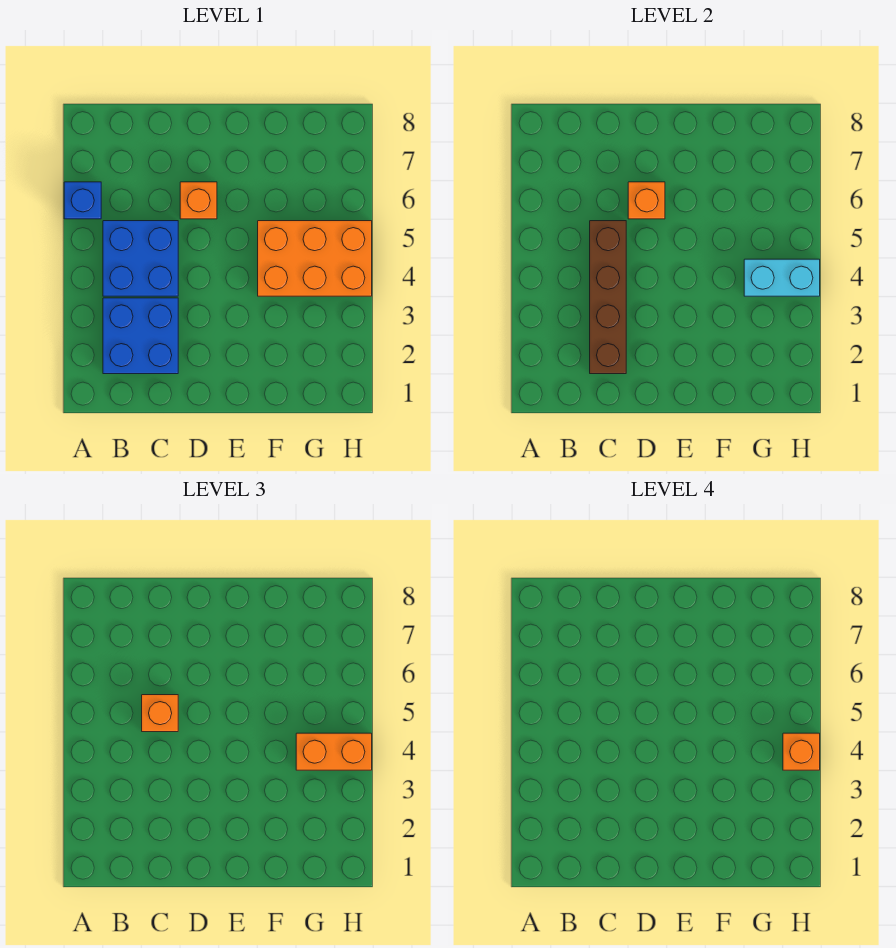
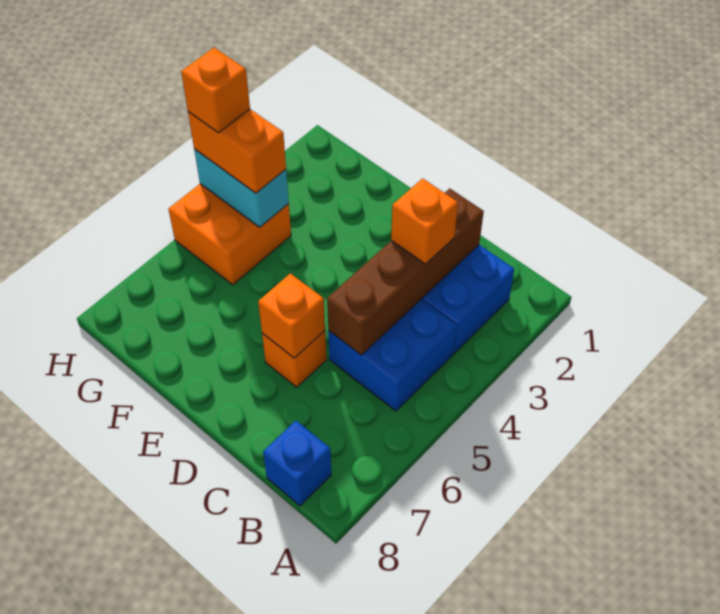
blue 1x1 brick [64,182,101,219] -> blue 1x1 brick moved to [263,421,331,506]
orange 1x1 brick [142,695,178,732] -> orange 1x1 brick moved to [391,178,458,264]
orange 2x3 brick [258,221,372,296] -> orange 2x2 brick [169,184,291,285]

